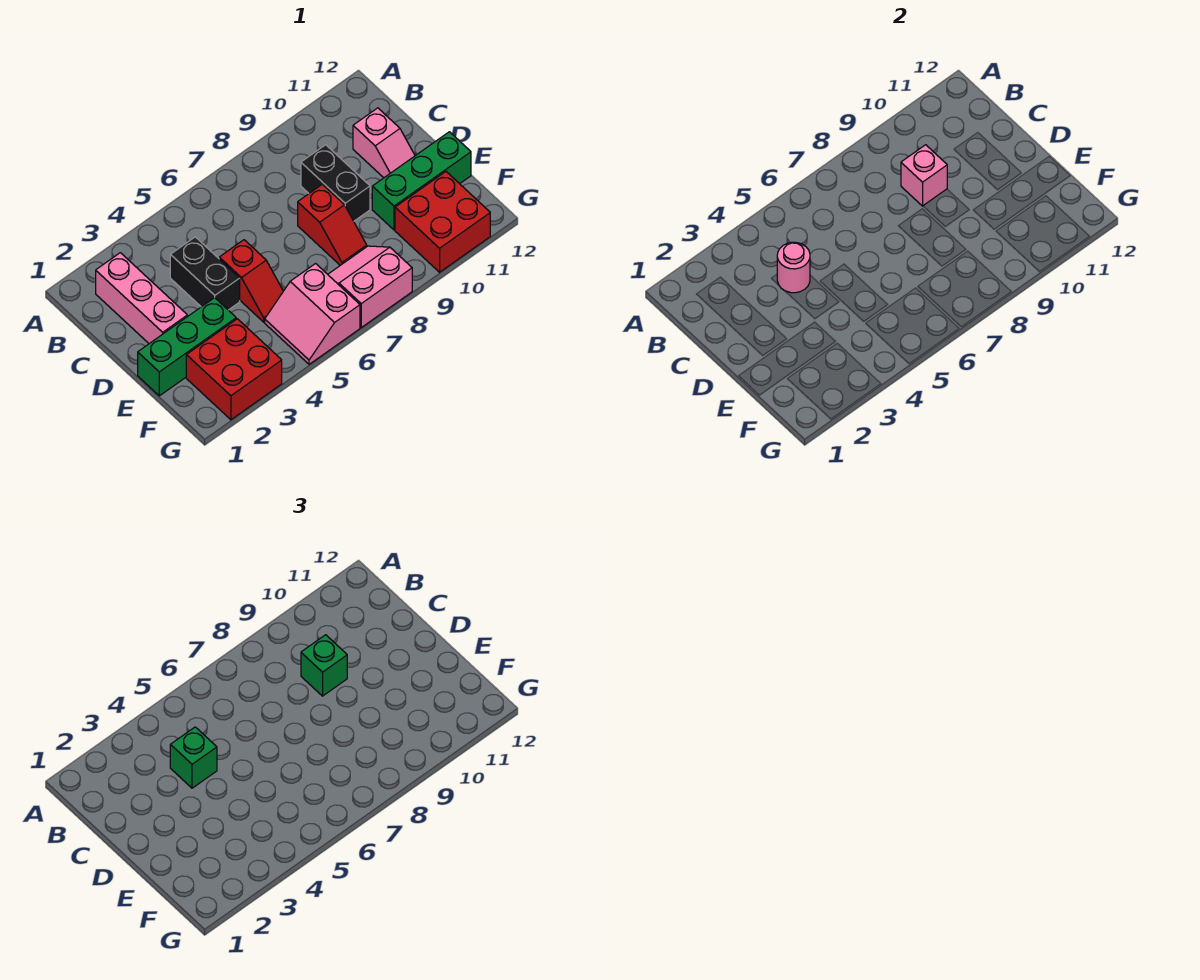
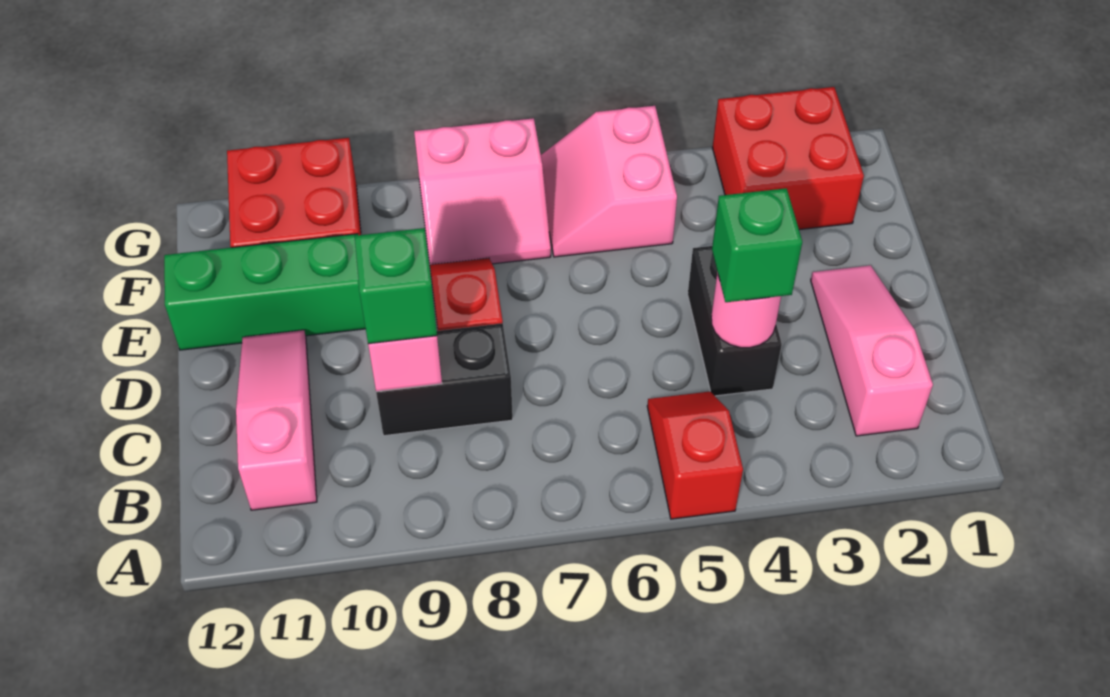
pink 1x3 brick [96,253,187,344] -> pink 1x3 slope [811,265,933,436]
black 1x2 brick [301,145,370,221] -> black 1x2 brick turned to [376,323,513,436]
pink 1x2 slope [353,108,415,178] -> pink 1x3 slope [236,330,317,510]
red 1x2 slope [219,240,283,322] -> red 1x2 slope moved to [647,392,743,519]
green 1x3 brick [138,298,236,396] -> none
pink 2x2 slope [265,264,360,364] -> pink 2x2 slope turned to [541,106,677,257]

